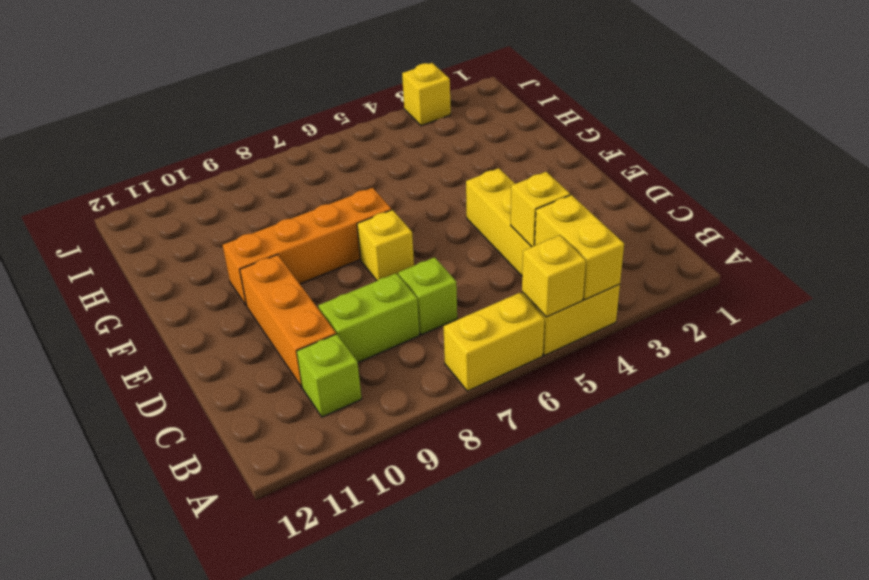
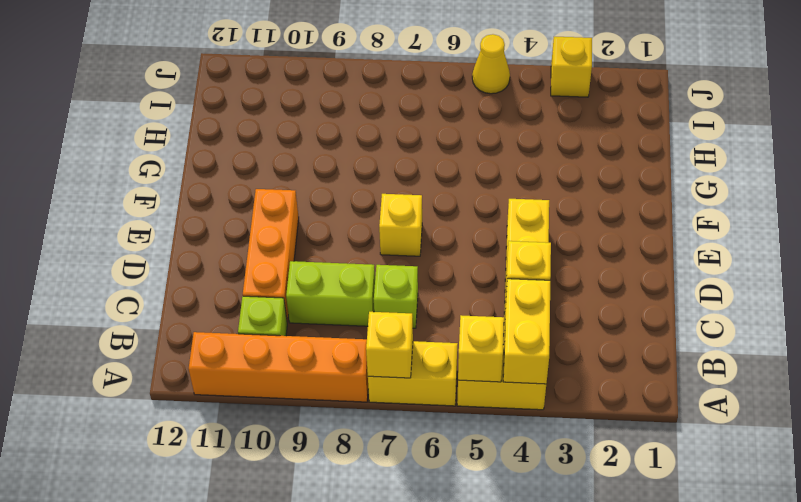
none -> yellow 1x1 brick [366,312,413,378]
orange 1x4 brick [223,188,392,306] -> orange 1x4 brick moved to [189,332,368,402]
none -> yellow 1x1 cone [472,34,510,94]

